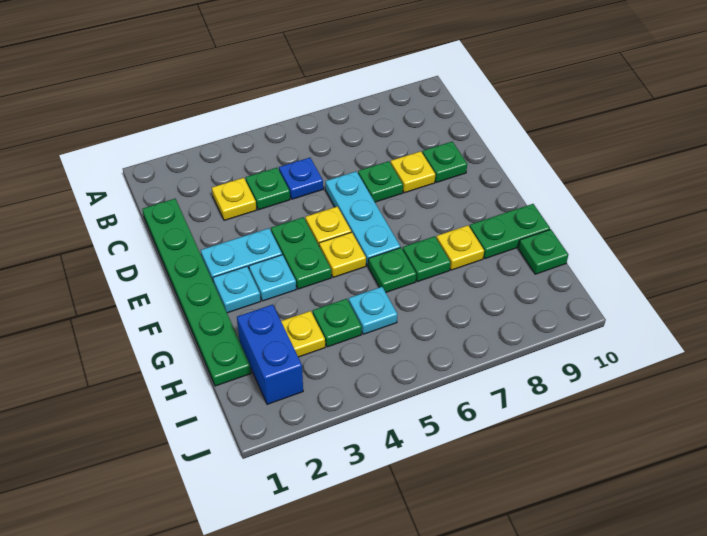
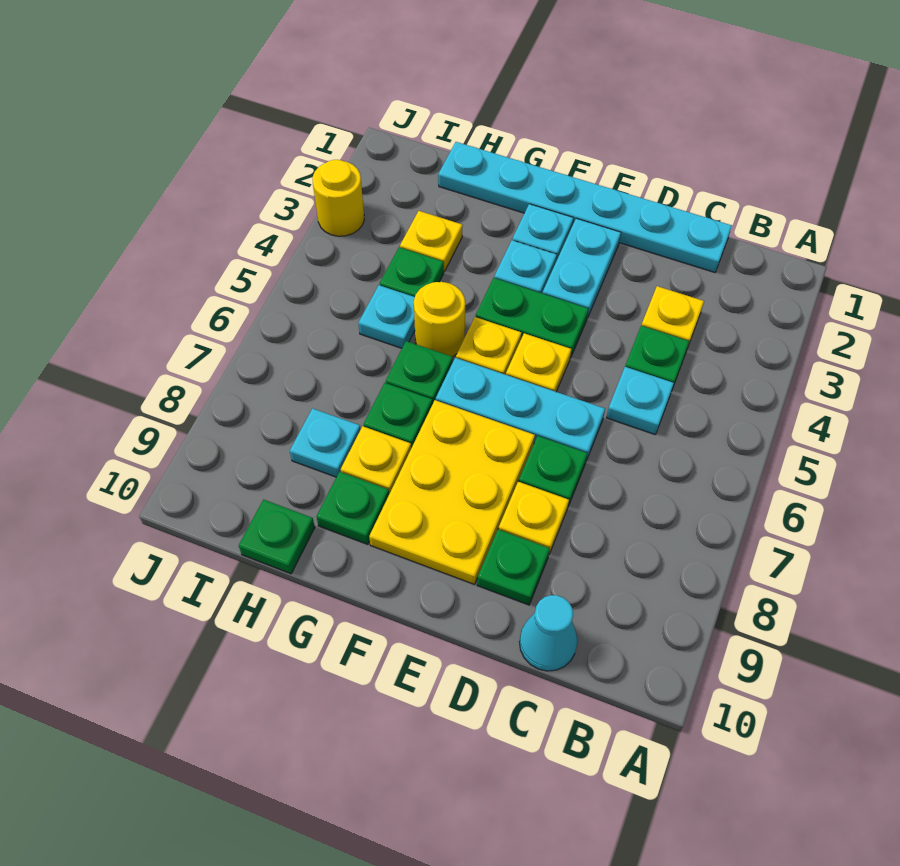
green 1x6 plate [142,199,251,386] -> cyan 1x6 plate [438,142,732,272]
blue 1x1 plate [279,158,323,199] -> cyan 1x1 plate [606,367,674,435]
none -> cyan 1x1 cone [519,595,577,671]
none -> yellow 2x3 plate [369,400,535,584]
none -> yellow 1x1 round brick [414,282,465,357]
green 1x2 plate [470,204,550,259] -> green 1x1 plate [317,472,389,544]
blue 1x2 brick [237,305,303,404] -> none
none -> cyan 1x1 plate [290,408,361,477]
none -> yellow 1x1 round brick [312,160,364,236]

